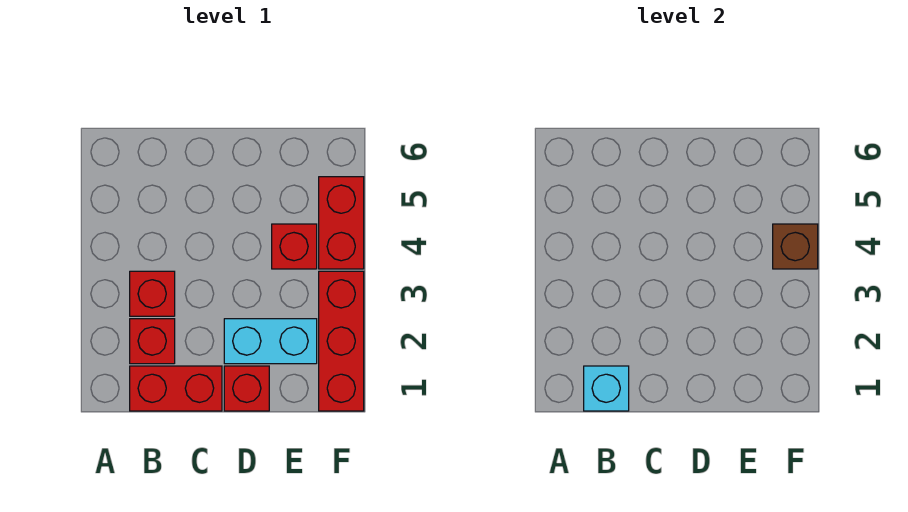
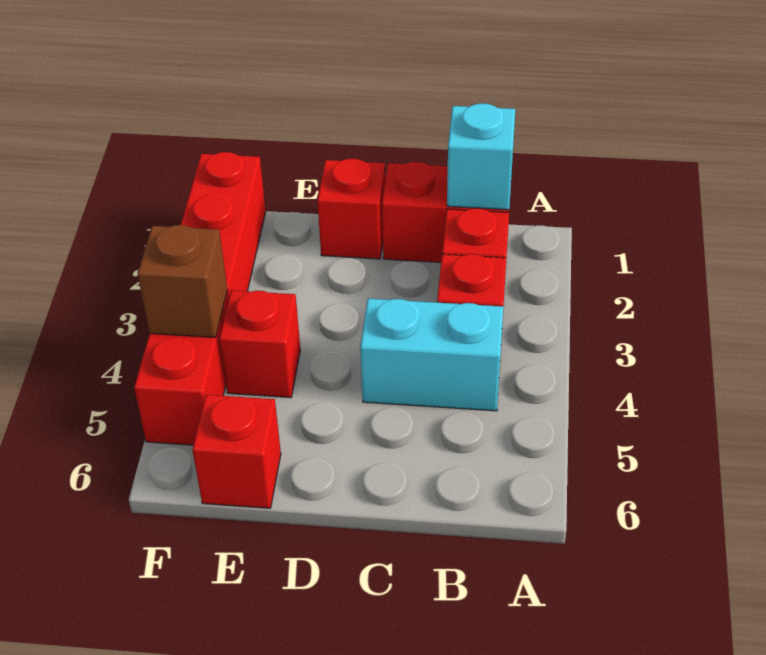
cyan 1x2 brick [224,319,317,364] -> cyan 1x2 brick moved to [360,299,503,411]
none -> red 1x1 brick [192,395,281,508]

